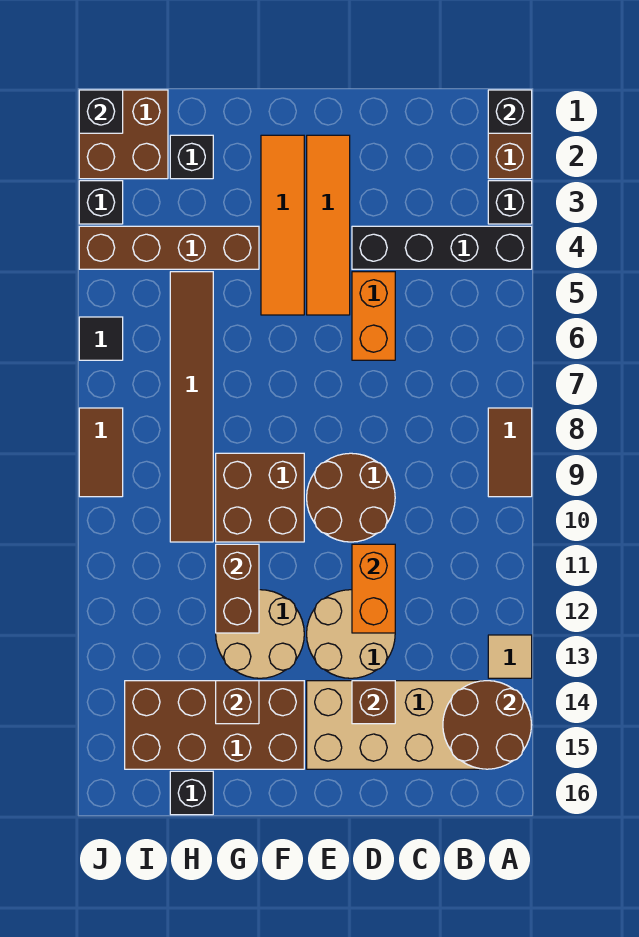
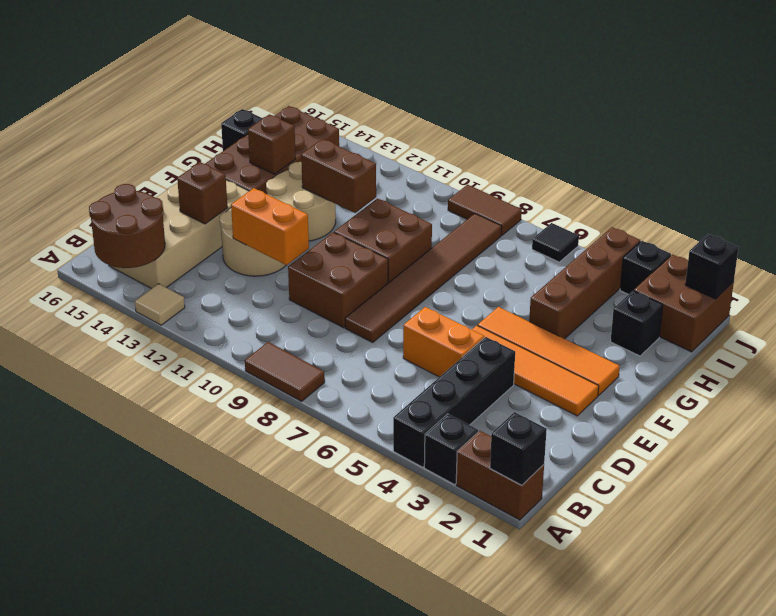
brown 2x2 round brick [307,453,395,542] -> brown 2x2 brick [288,232,388,328]
brown 1x6 tile [170,272,213,542] -> brown 1x6 tile turned to [345,214,502,342]

